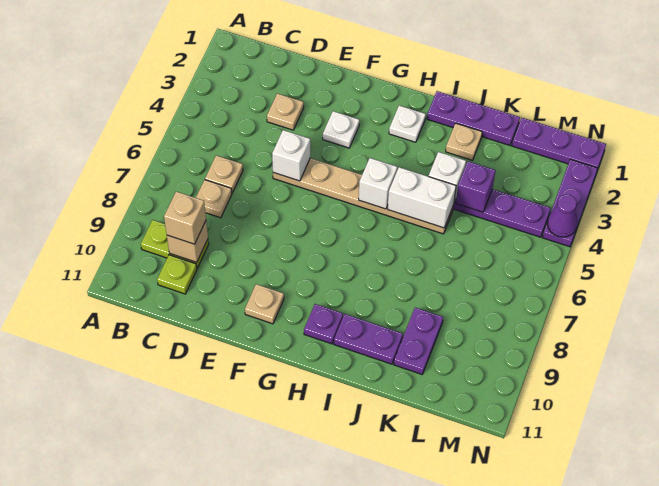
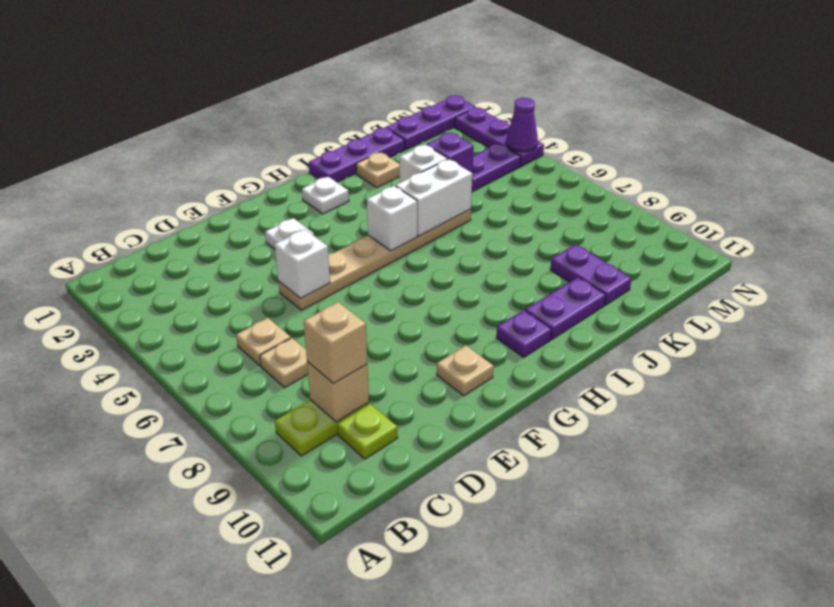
tan 1x1 plate [267,93,304,130] -> none

